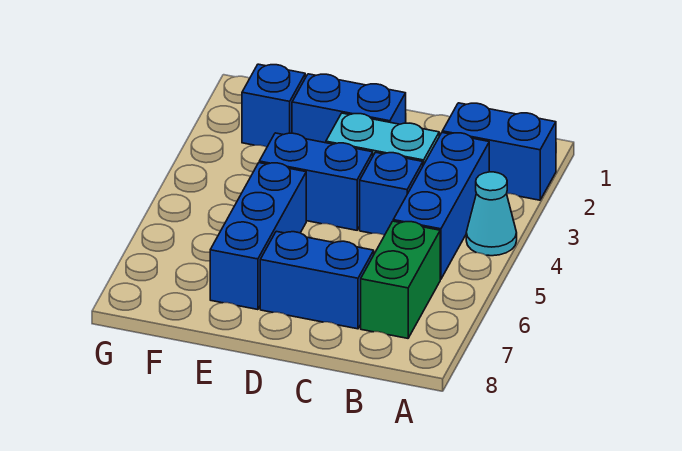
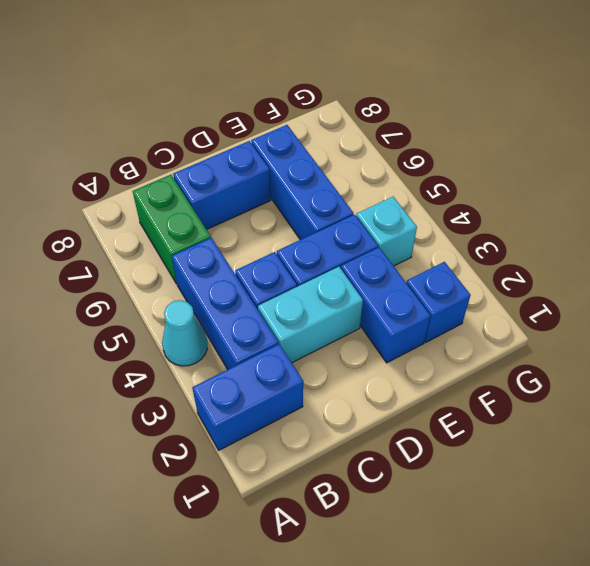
blue 1x2 brick [292,74,406,143] -> blue 1x2 brick turned to [341,247,430,363]
none -> cyan 1x1 brick [356,197,417,266]

